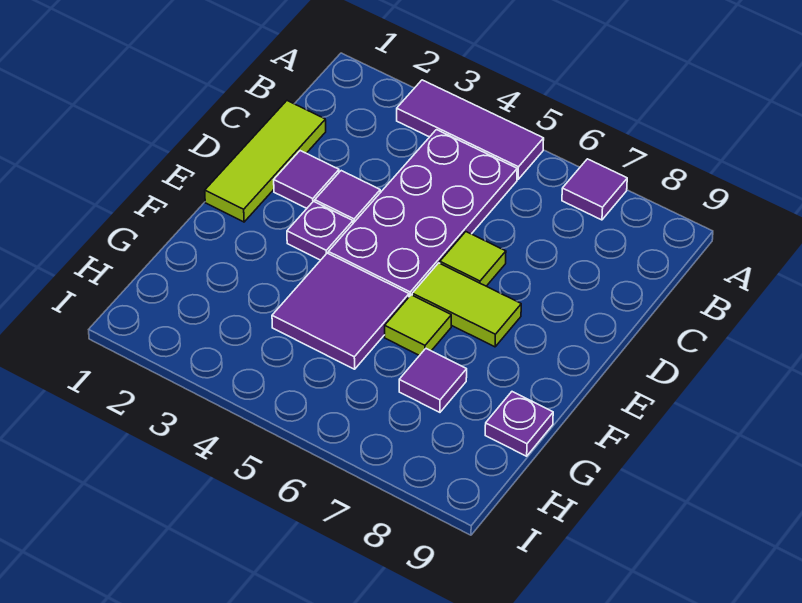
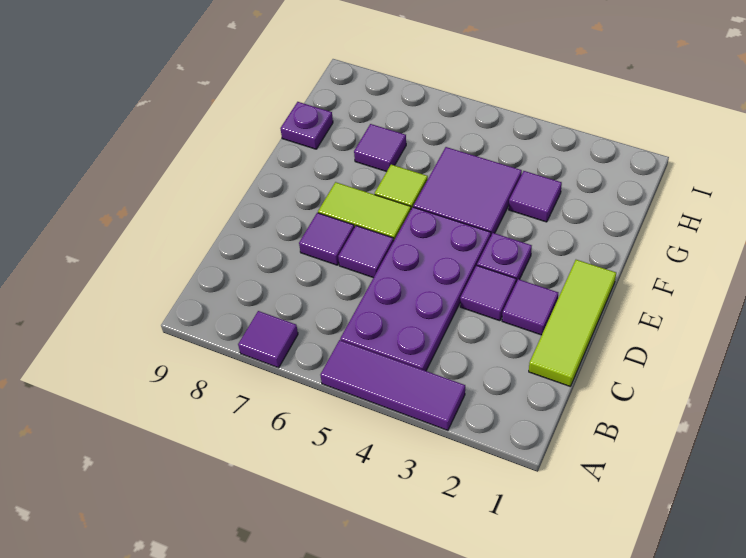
lime 1x1 tile [440,232,506,286] -> purple 1x1 tile [338,226,394,278]
none -> purple 1x1 tile [299,213,354,265]
none -> purple 1x1 tile [509,171,562,222]

